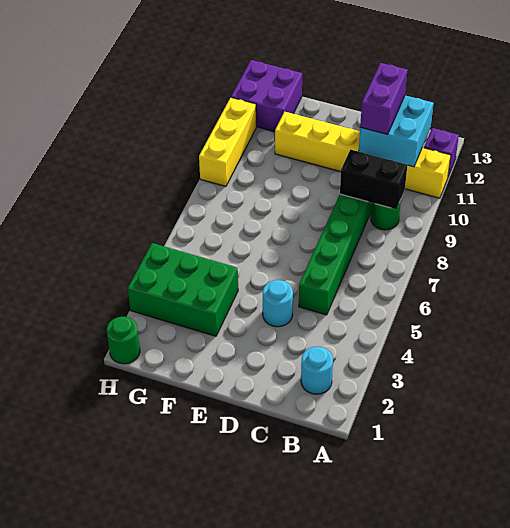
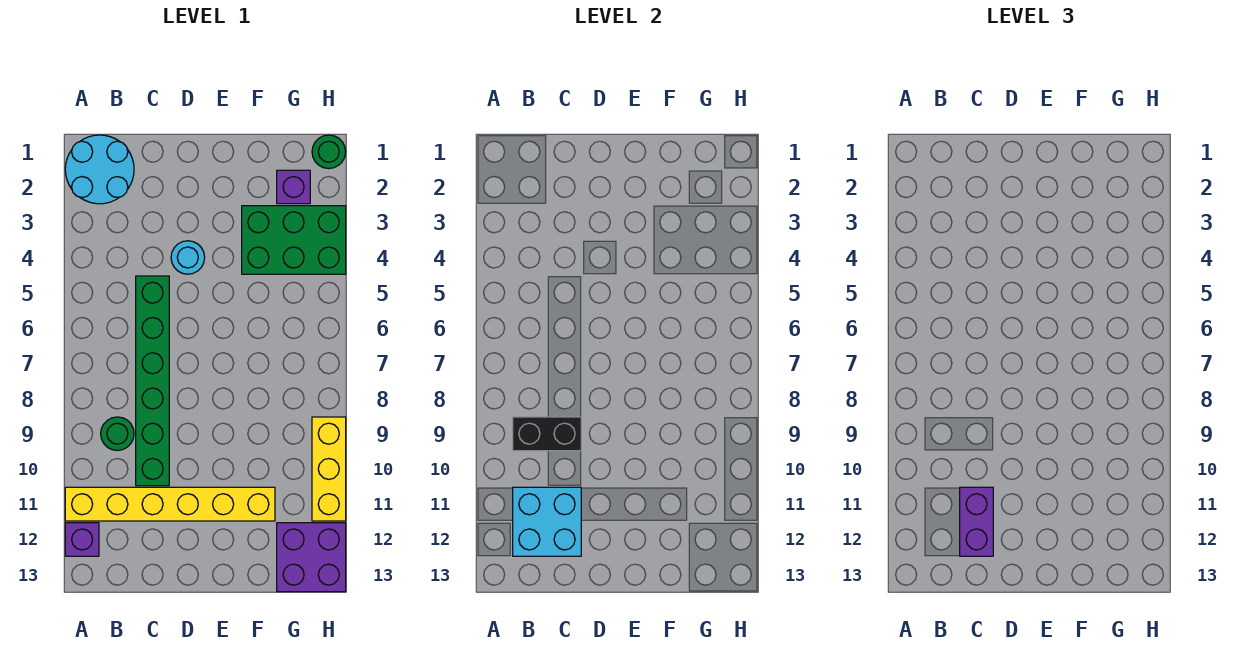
cyan 1x1 round brick [301,346,333,394] -> cyan 2x2 round brick [65,135,134,204]
none -> purple 1x1 brick [277,170,310,204]

